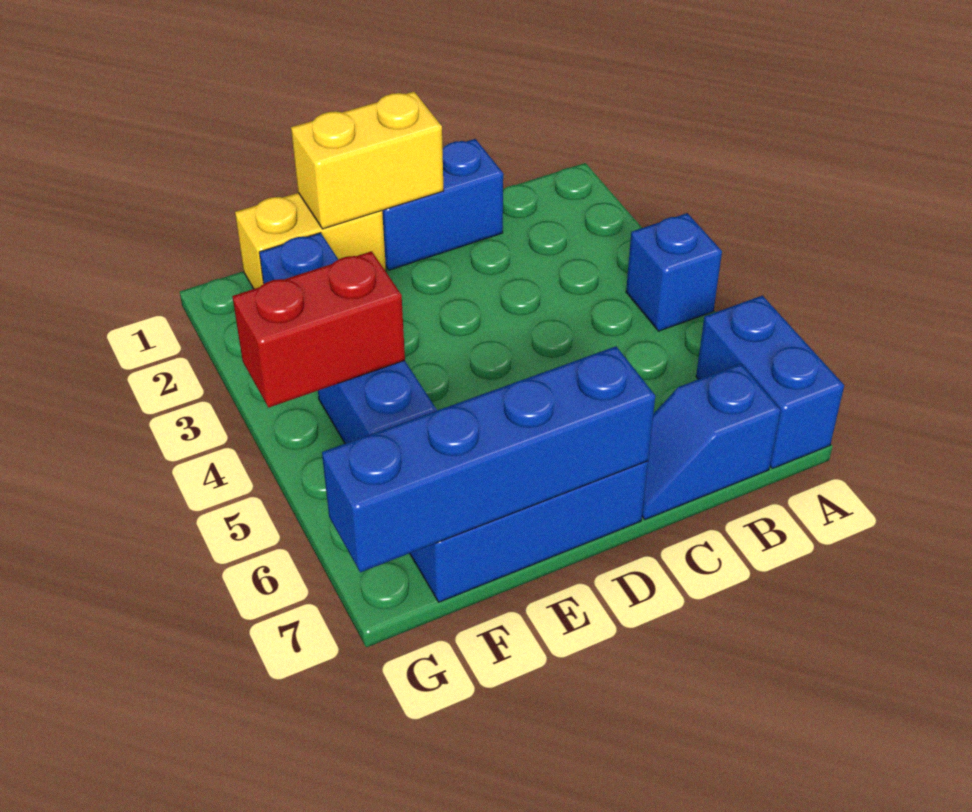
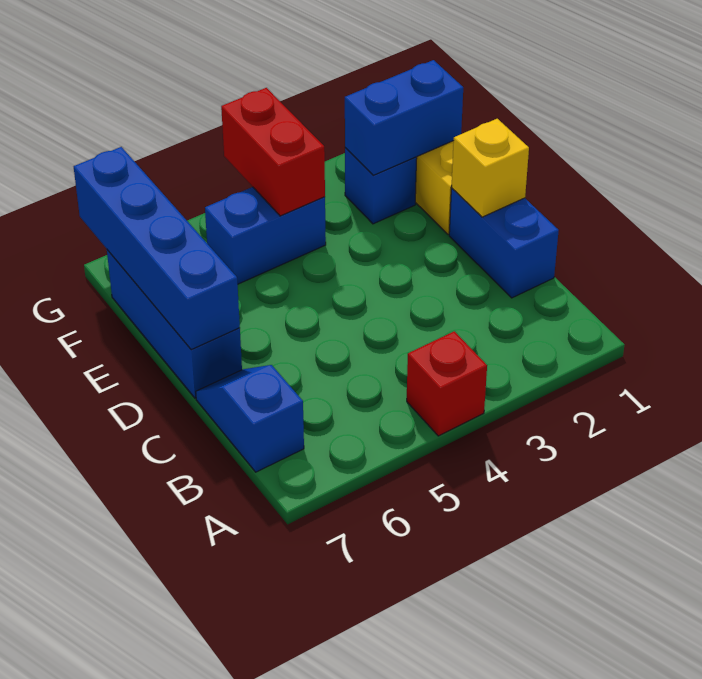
blue 1x1 brick [626,213,722,331] -> red 1x1 brick [407,331,487,436]
blue 1x2 brick [696,296,844,469] -> blue 1x2 brick moved to [345,60,463,175]
yellow 1x2 brick [291,92,444,229] -> yellow 1x1 brick [452,119,529,217]

